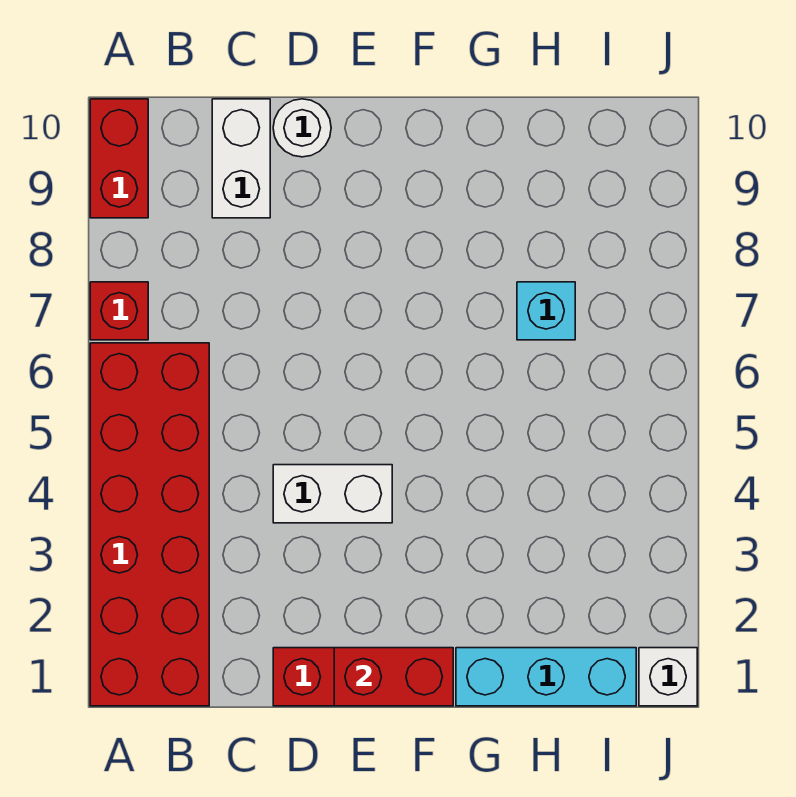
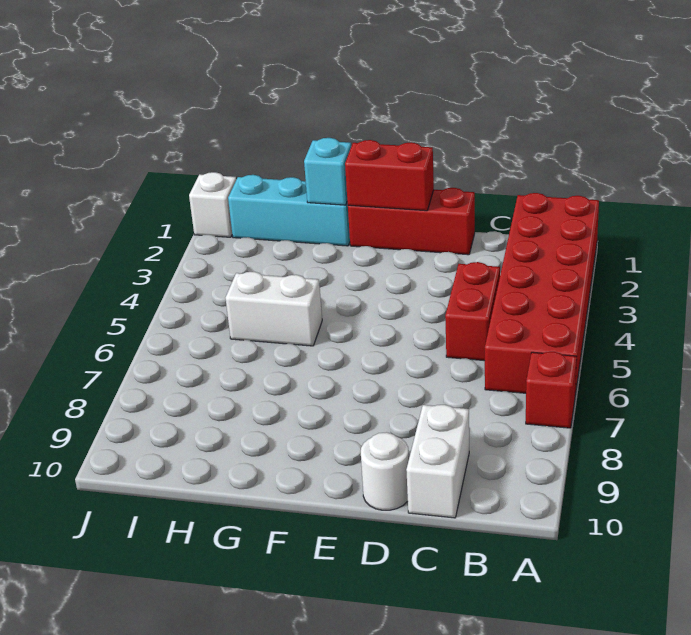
red 1x2 brick [90,99,148,218] -> red 1x2 brick moved to [445,262,500,361]
white 1x2 brick [273,465,392,523] -> white 1x2 brick moved to [226,272,322,346]
cyan 1x1 brick [517,282,575,340] -> cyan 1x1 brick moved to [304,138,351,205]

